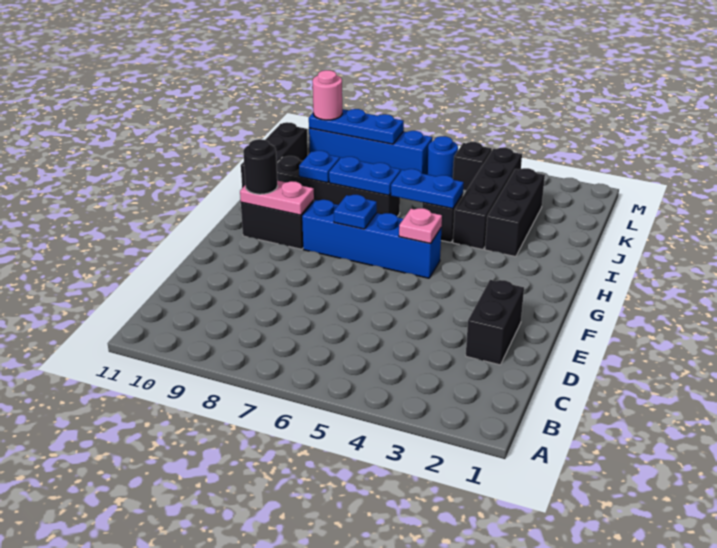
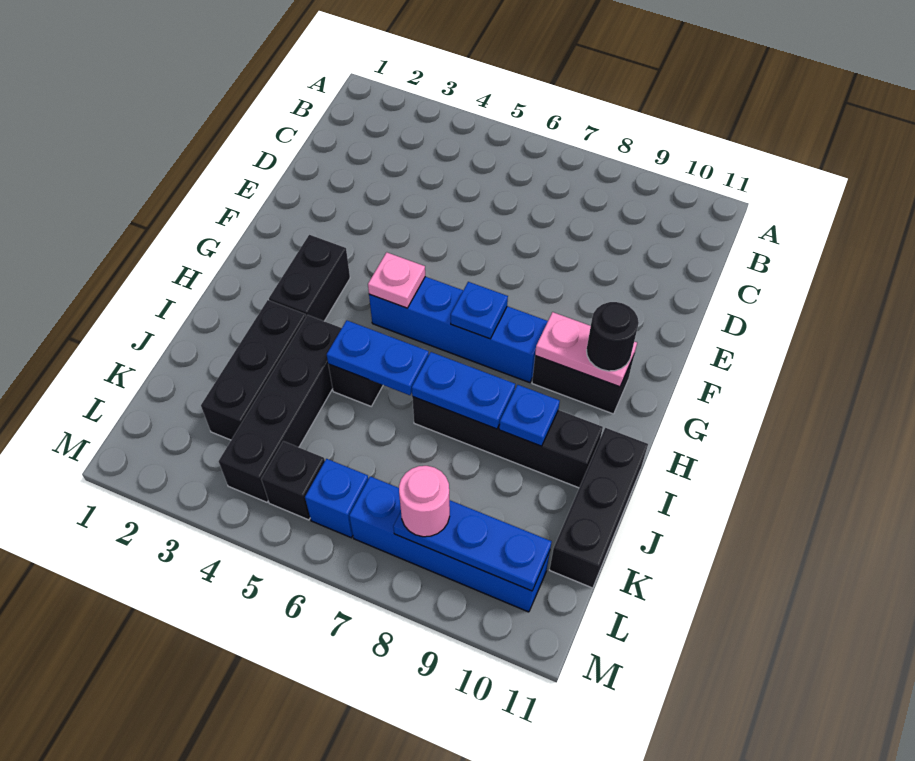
black 1x2 brick [466,280,524,365] -> black 1x2 brick moved to [269,235,350,321]
blue 1x1 round brick [427,136,458,178] -> blue 1x1 brick [305,459,368,538]
pink 1x1 round brick [313,70,342,120] -> pink 1x1 round brick moved to [399,466,450,537]

